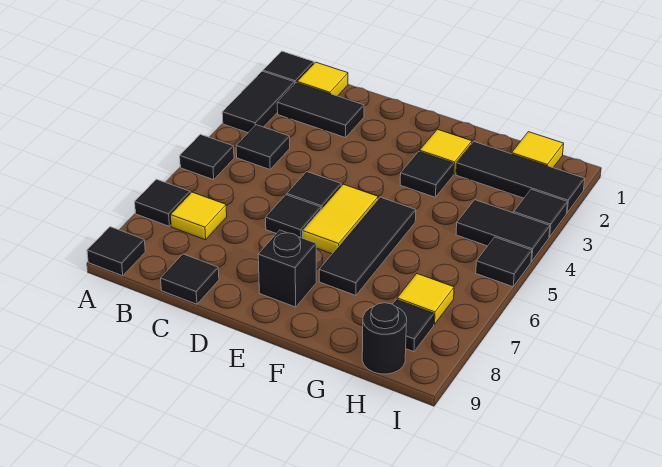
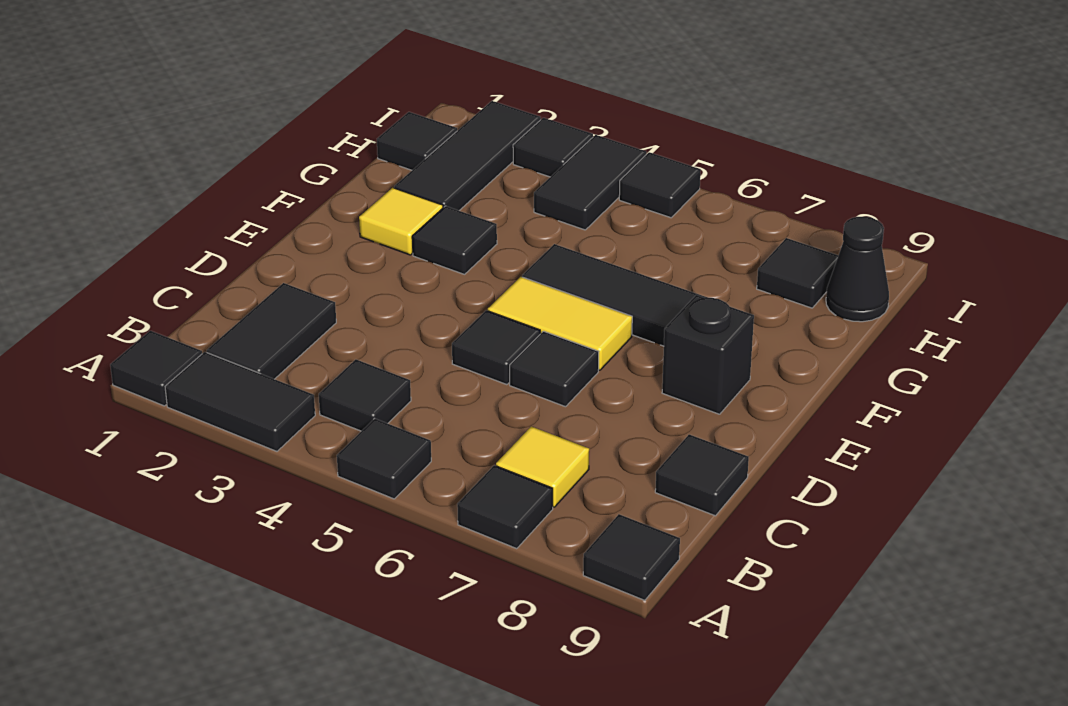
yellow 1x1 tile [297,62,348,96] -> none
yellow 1x1 tile [512,132,564,168] -> black 1x1 tile [377,112,457,170]
yellow 1x1 tile [397,274,454,325] -> none
black 1x1 round brick [362,303,407,374] -> black 1x1 cone [826,217,889,322]

